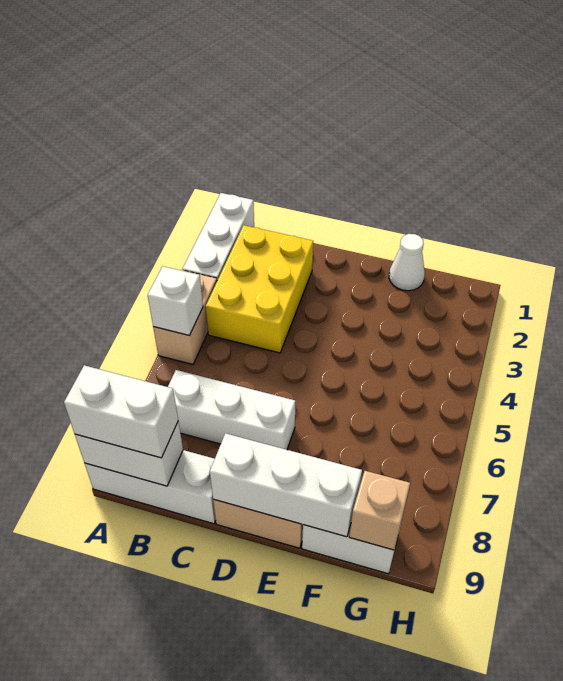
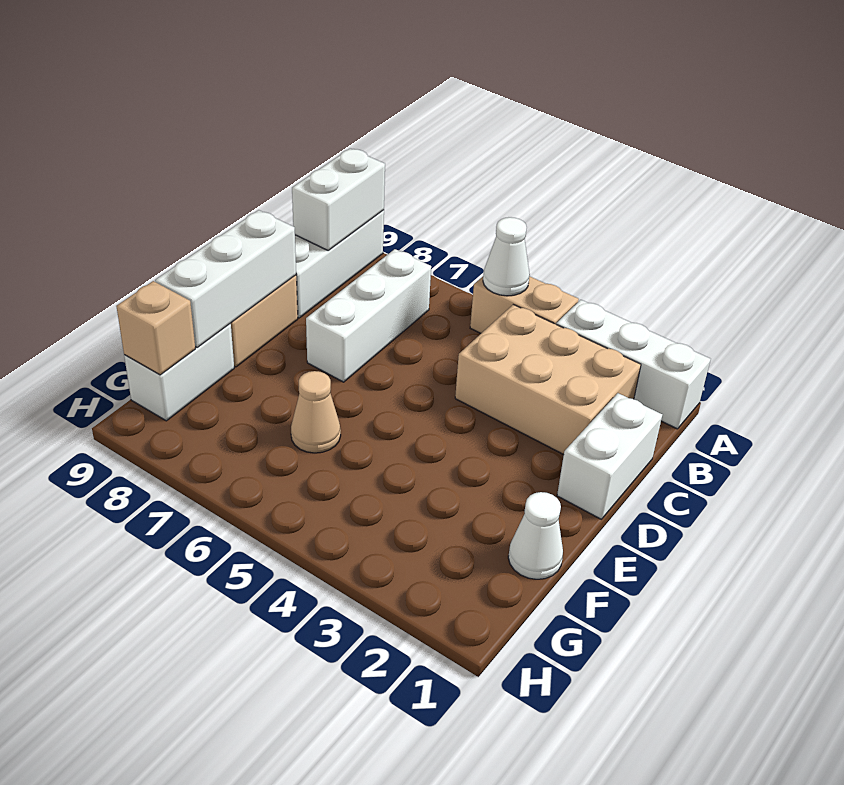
white 1x1 brick [148,266,203,336] -> white 1x1 cone [483,217,530,296]
white 1x2 brick [64,365,178,458] -> white 1x2 brick moved to [557,393,662,519]
yellow 2x3 brick [206,225,313,353] -> tan 2x3 brick [455,305,641,455]
none -> tan 1x1 cone [291,371,341,453]

